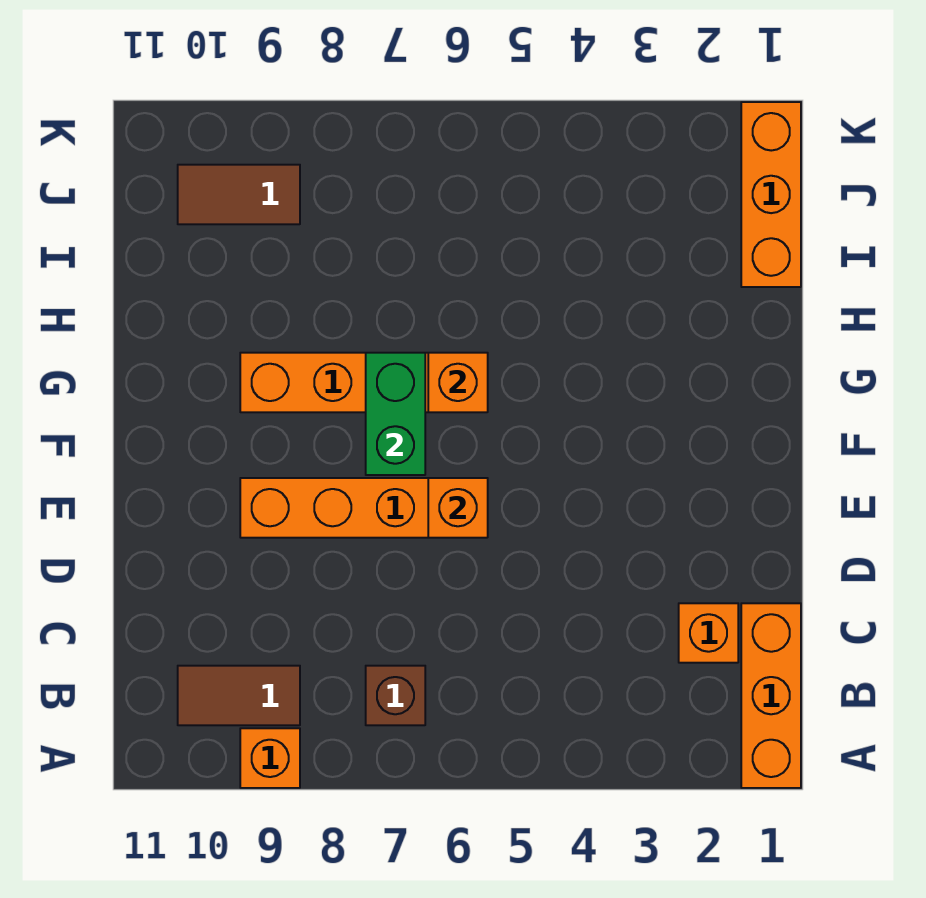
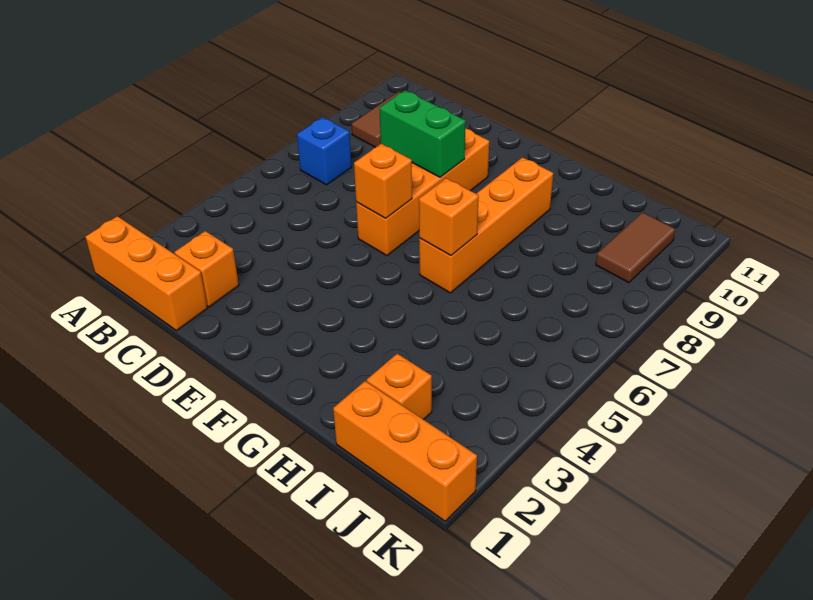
orange 1x1 brick [240,728,300,788] -> orange 1x1 brick moved to [367,354,432,420]
brown 1x1 brick [366,666,425,725] -> blue 1x1 brick [297,117,351,185]
green 1x2 brick [366,353,425,475] -> green 1x2 brick moved to [380,90,466,177]

